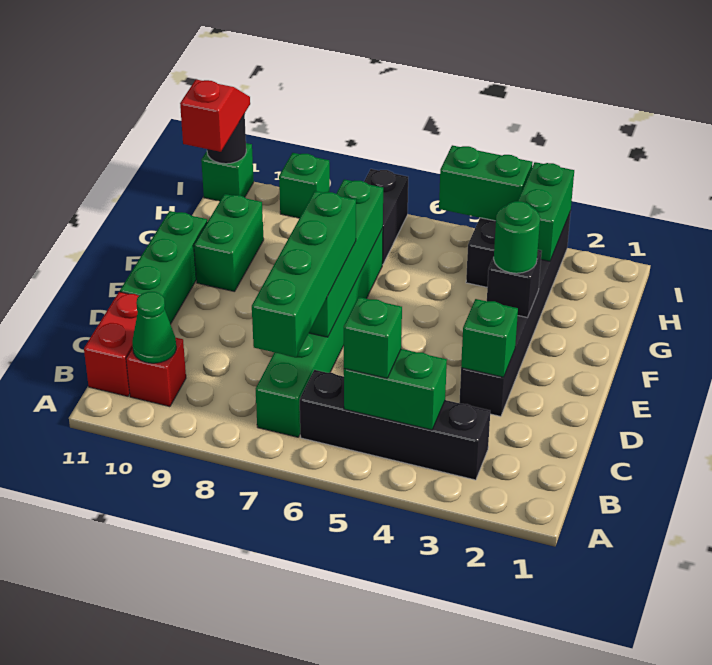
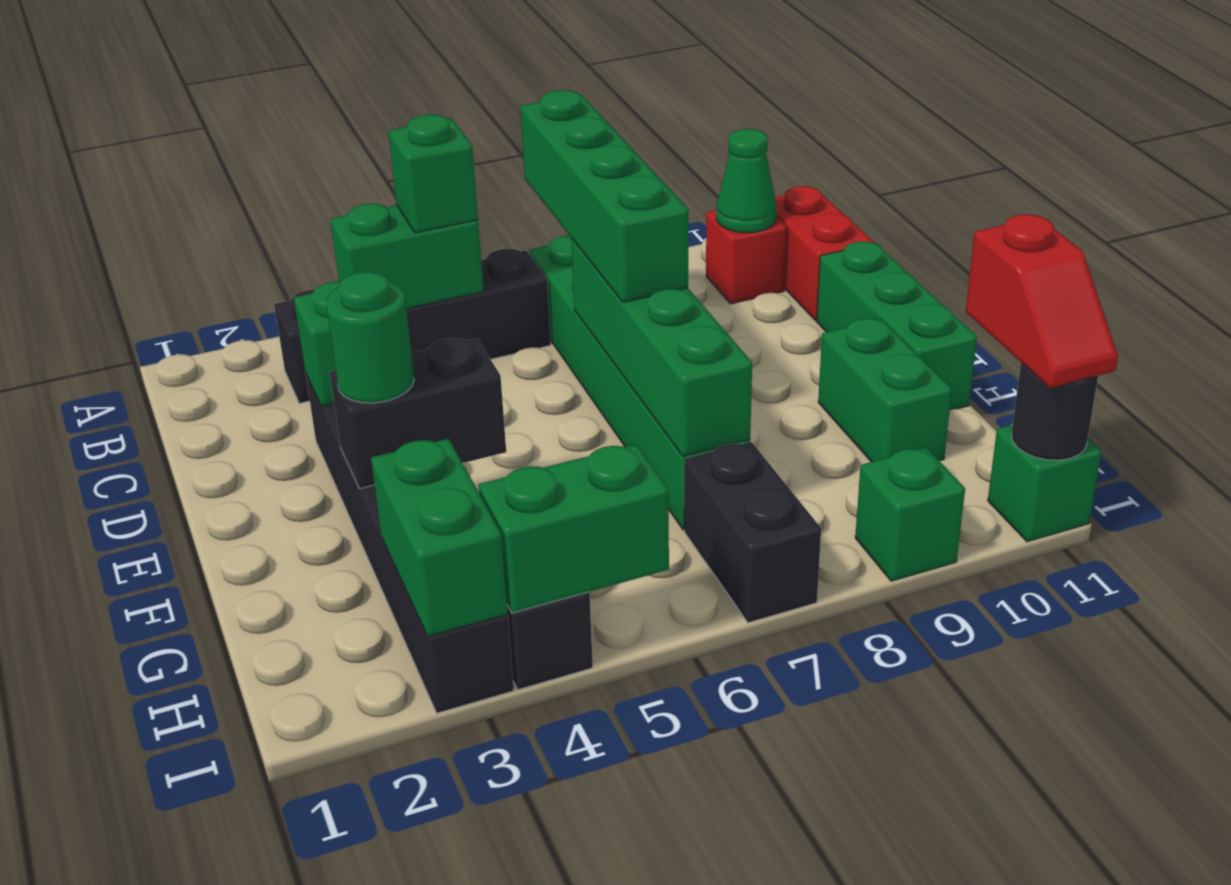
black 1x1 brick [487,250,542,318] -> black 1x2 brick [330,338,506,489]

